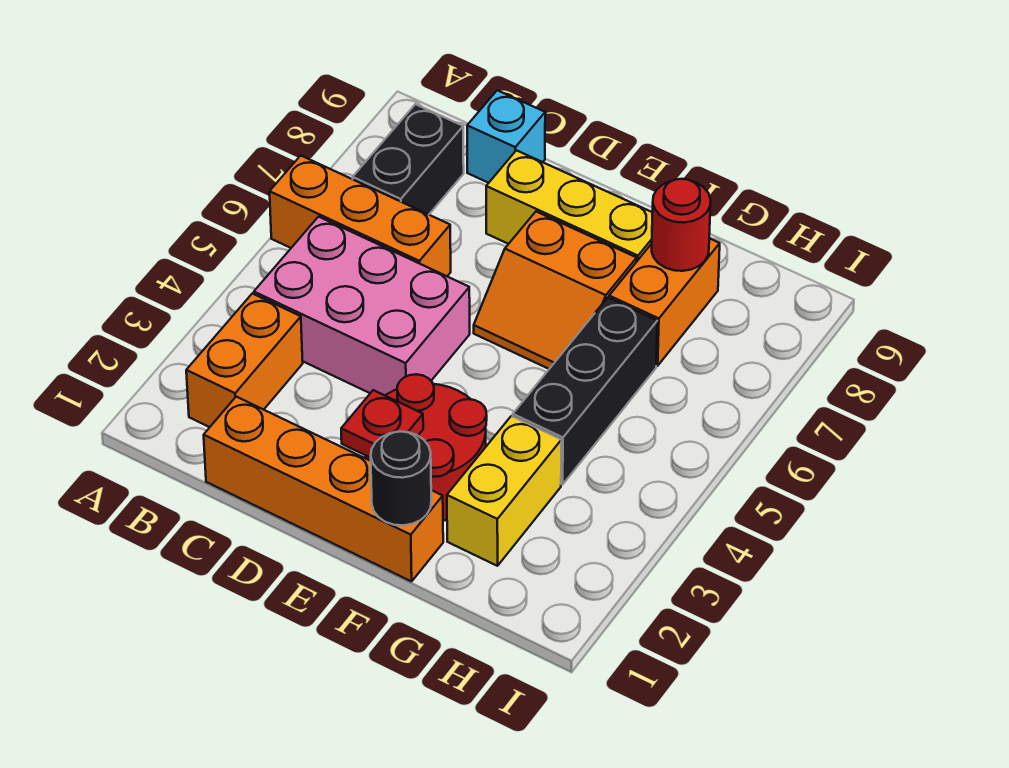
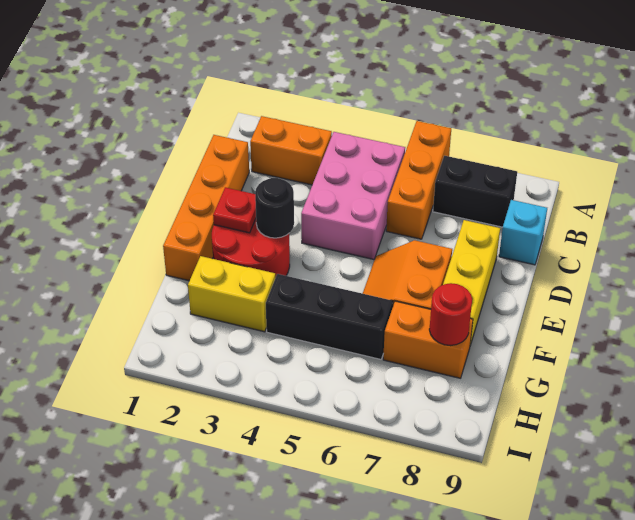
black 1x1 round brick [371,431,431,525] -> black 1x1 round brick moved to [255,178,294,238]

